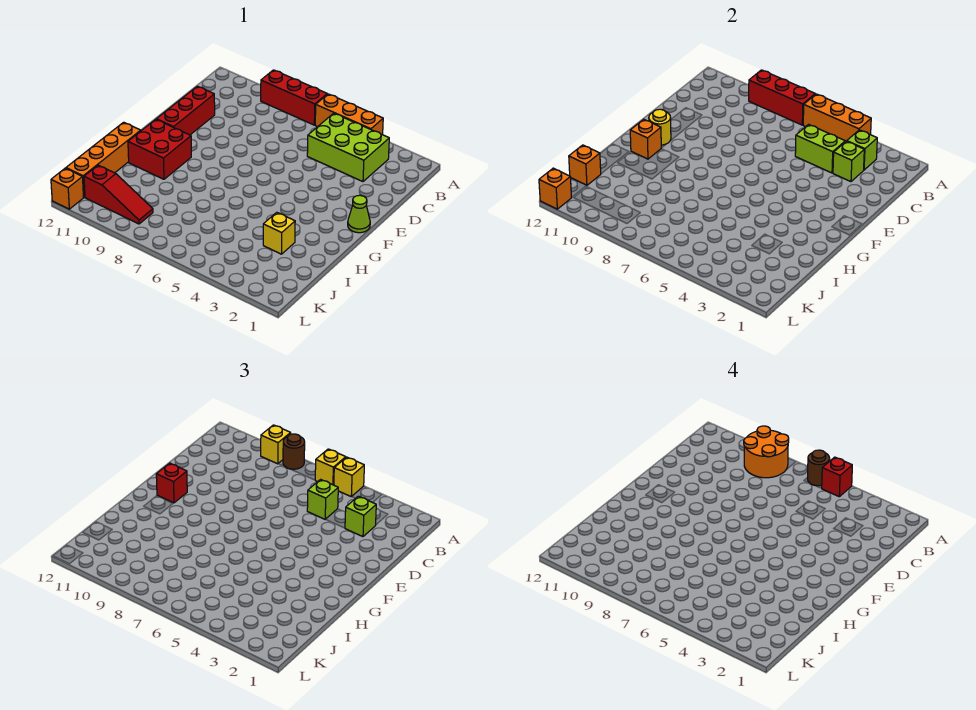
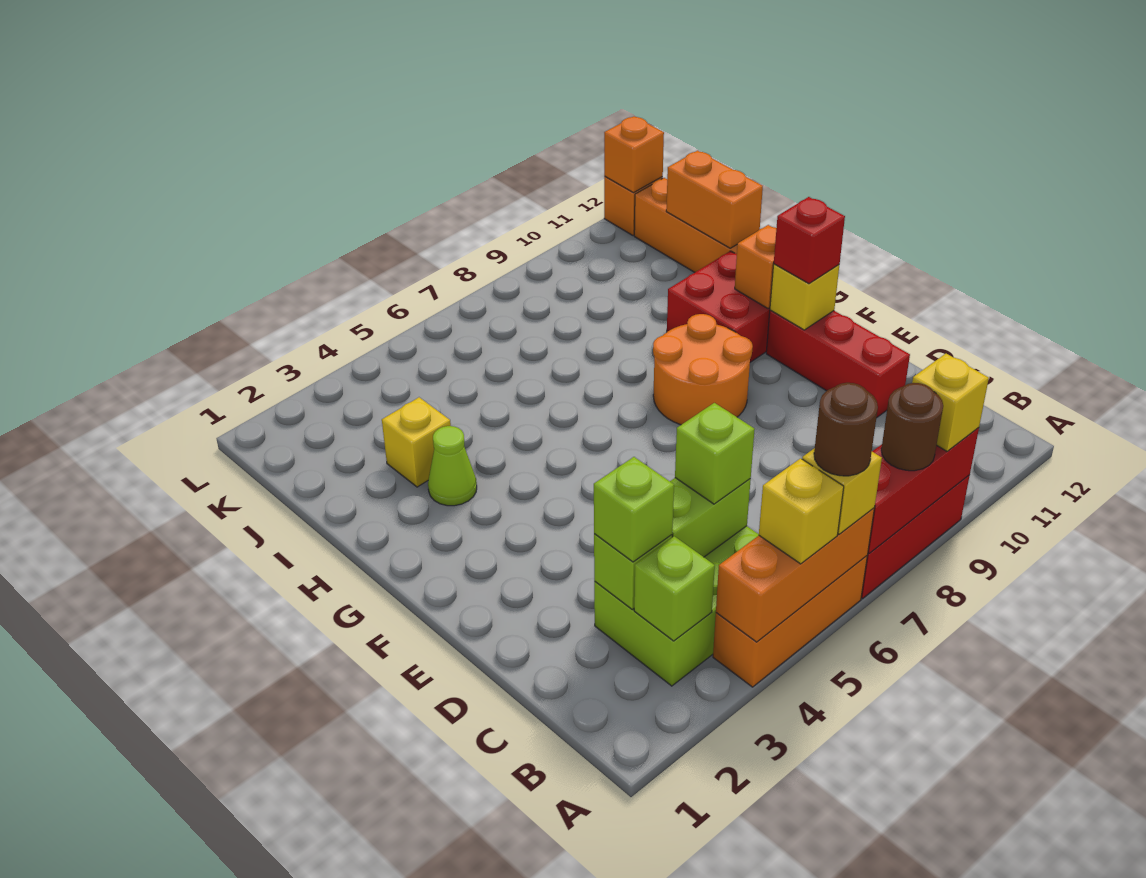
red 1x1 brick [821,457,852,497] -> none
orange 2x2 round brick [744,426,789,478] -> orange 2x2 round brick moved to [653,314,753,425]
lime 1x1 cone [348,195,370,233] -> lime 1x1 cone moved to [428,426,477,506]
yellow 1x1 round brick [649,109,671,145] -> yellow 1x1 brick [770,264,839,330]
orange 1x1 brick [569,145,601,186] -> orange 1x2 brick [666,151,763,248]
red 1x3 slope [84,165,153,224] -> none

